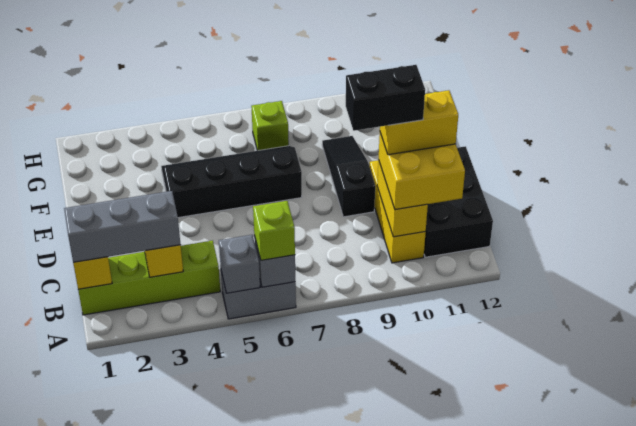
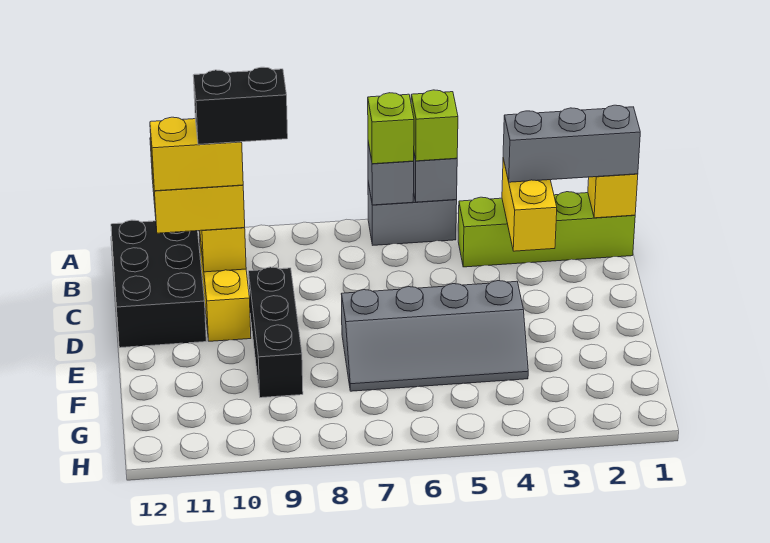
black 1x3 slope [322,136,375,217] -> black 1x3 brick [249,267,303,398]
black 2x4 slope [161,146,302,218] -> grey 2x4 slope [342,281,528,391]
lime 1x1 brick [251,101,289,151] -> lime 1x1 brick moved to [411,90,458,161]

